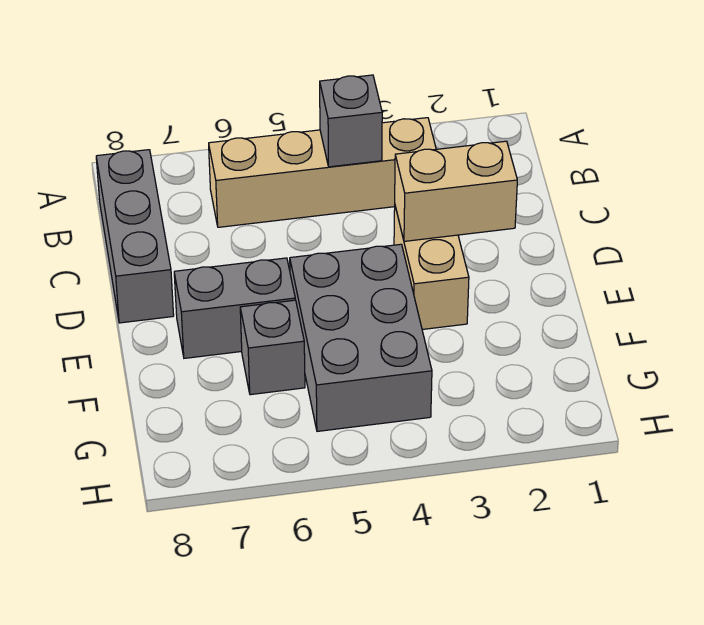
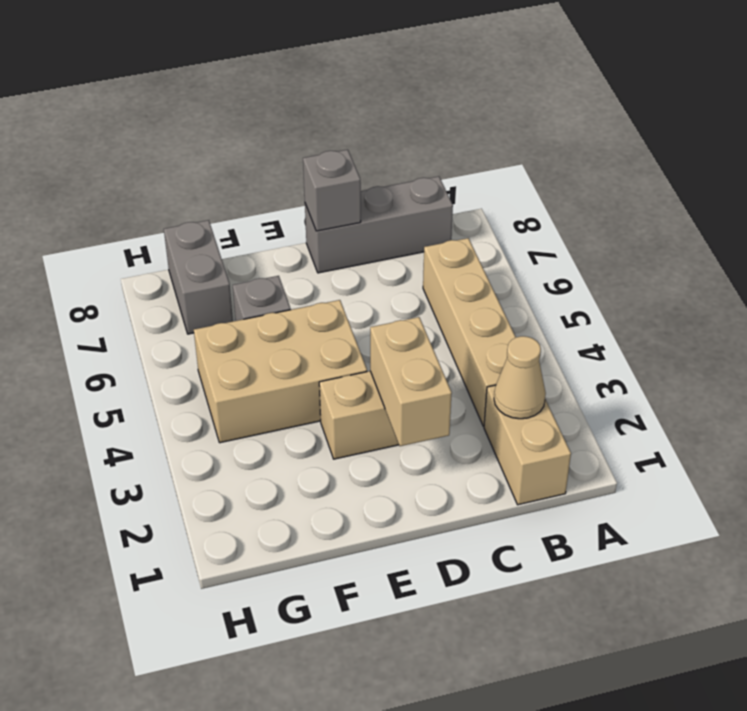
none -> tan 1x2 brick [484,385,571,505]
none -> tan 1x1 cone [494,336,546,419]
grey 1x1 brick [320,75,382,167] -> grey 1x1 brick moved to [303,150,361,231]
grey 2x3 brick [290,244,432,431] -> tan 2x3 brick [194,300,367,443]
grey 1x2 brick [174,258,295,358] -> grey 1x2 brick moved to [164,220,233,334]

